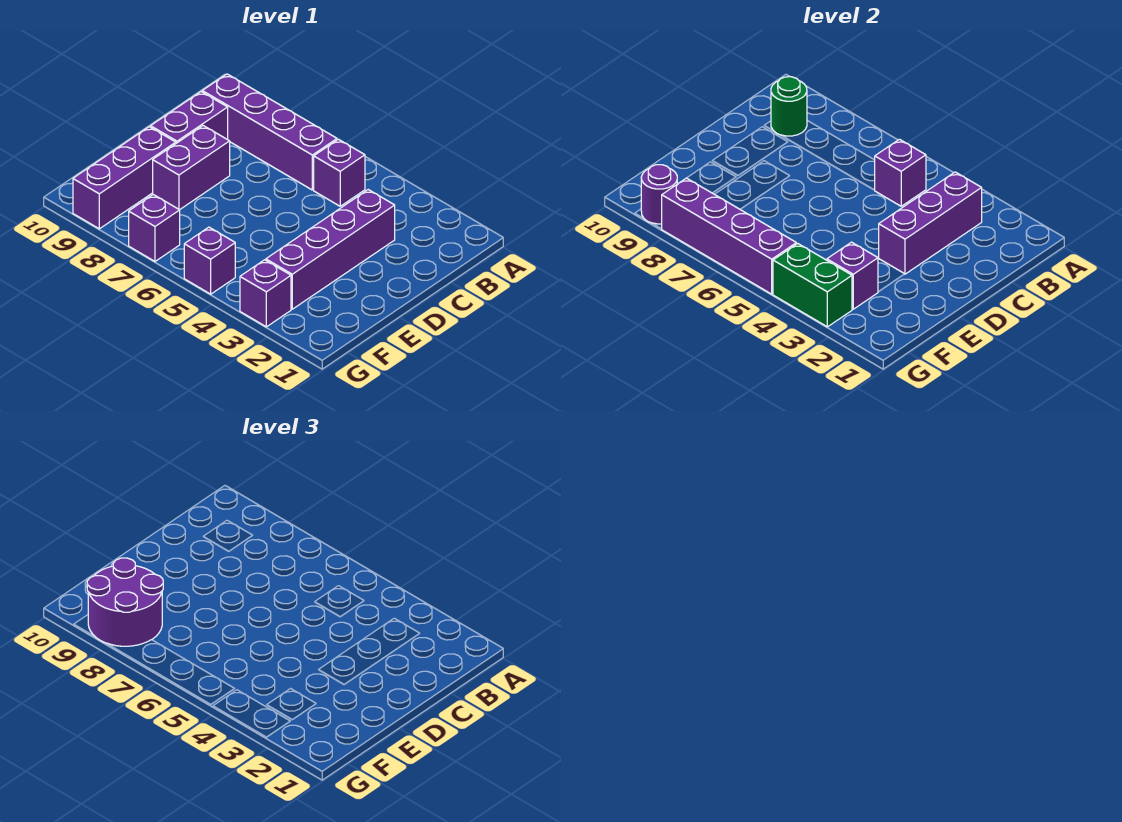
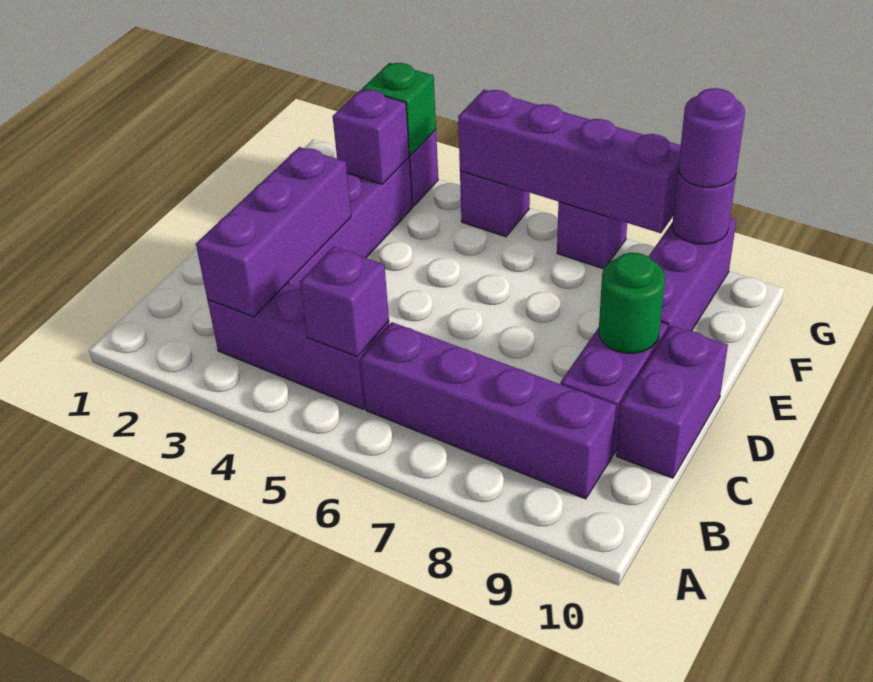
purple 1x1 brick [314,139,365,206] -> purple 1x3 brick [208,284,389,409]
green 1x1 round brick [771,77,807,136] -> green 1x1 round brick moved to [599,253,665,353]
purple 1x2 brick [153,126,230,210] -> purple 1x2 brick moved to [616,326,728,478]
purple 2x2 round brick [87,558,163,646] -> purple 1x1 round brick [678,88,745,187]
green 1x2 brick [773,244,852,327] -> green 1x1 brick [362,63,436,155]

